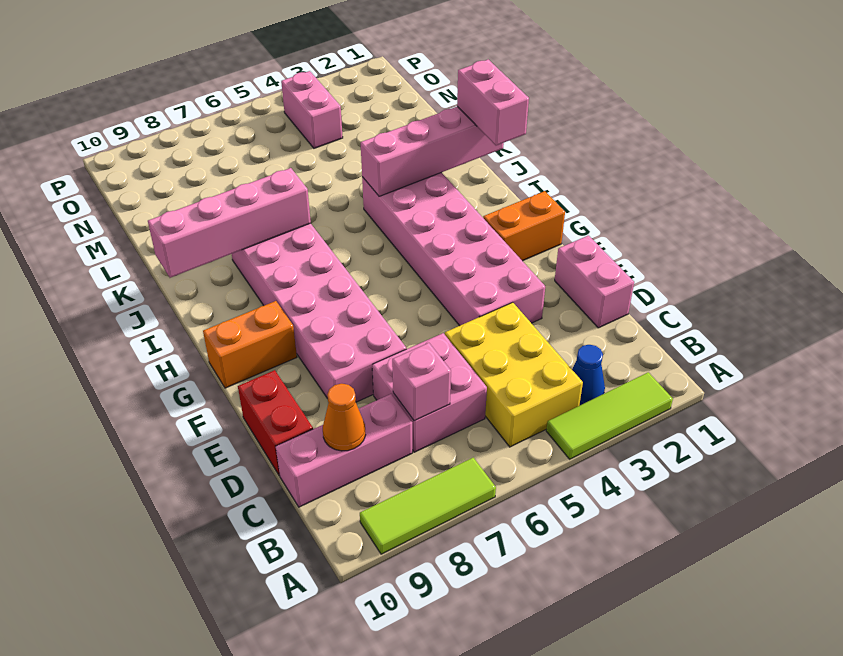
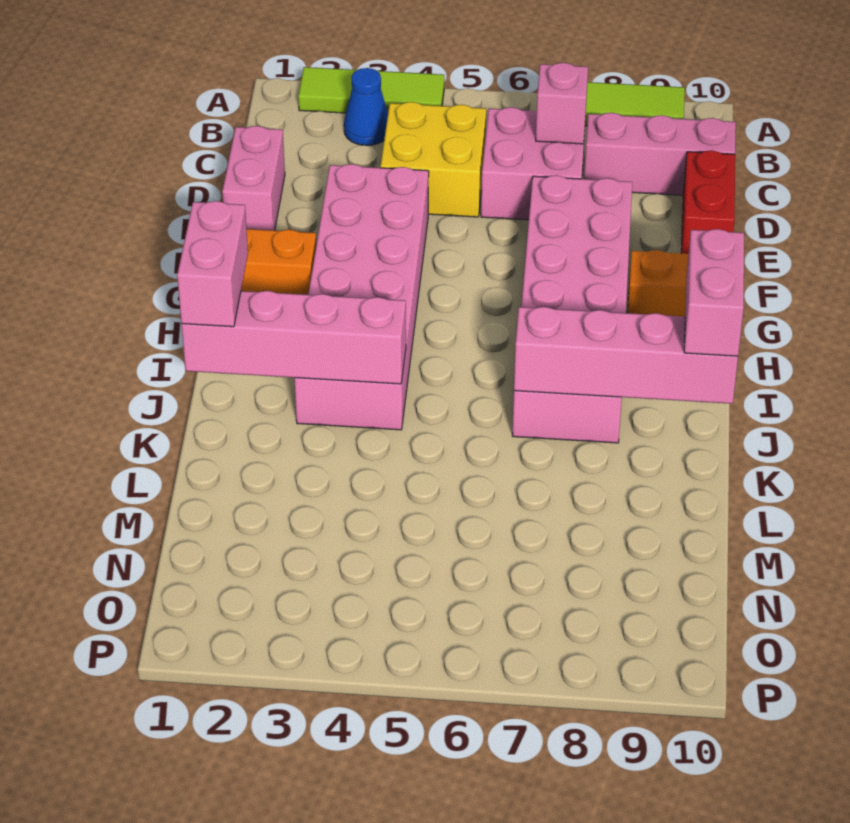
yellow 2x3 brick [445,302,583,447] -> yellow 2x2 brick [380,102,486,217]
orange 1x1 cone [323,384,365,451] -> none
pink 1x2 brick [281,71,343,148] -> pink 1x2 brick moved to [684,229,744,356]

